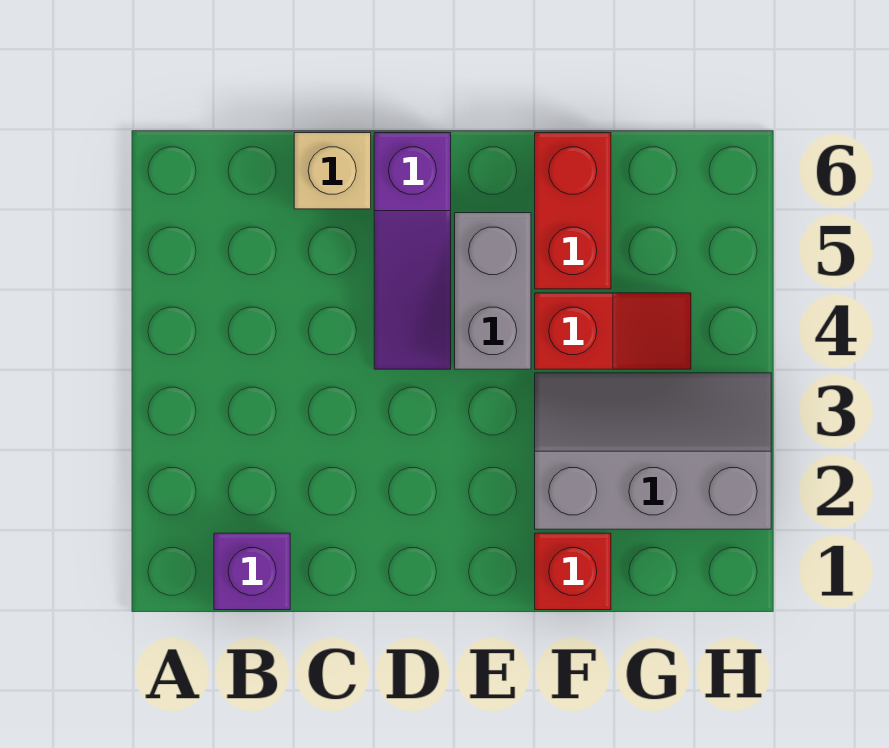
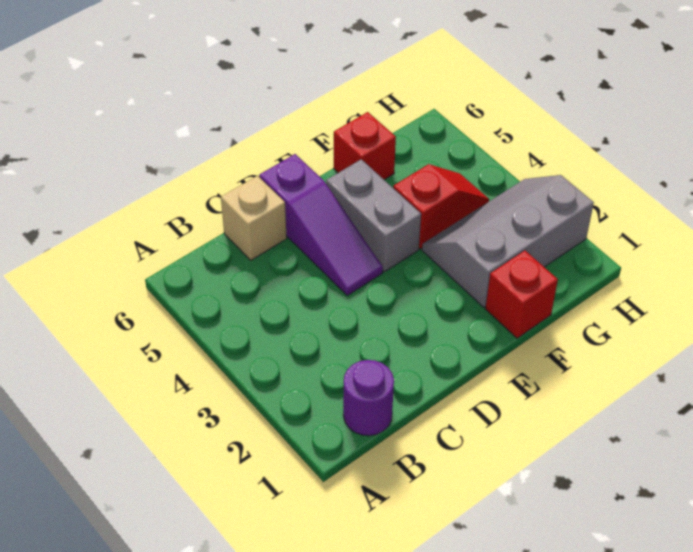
purple 1x1 brick [214,533,290,610] -> purple 1x1 round brick [343,360,394,436]
red 1x2 brick [535,133,611,289] -> red 1x1 brick [334,112,396,180]

